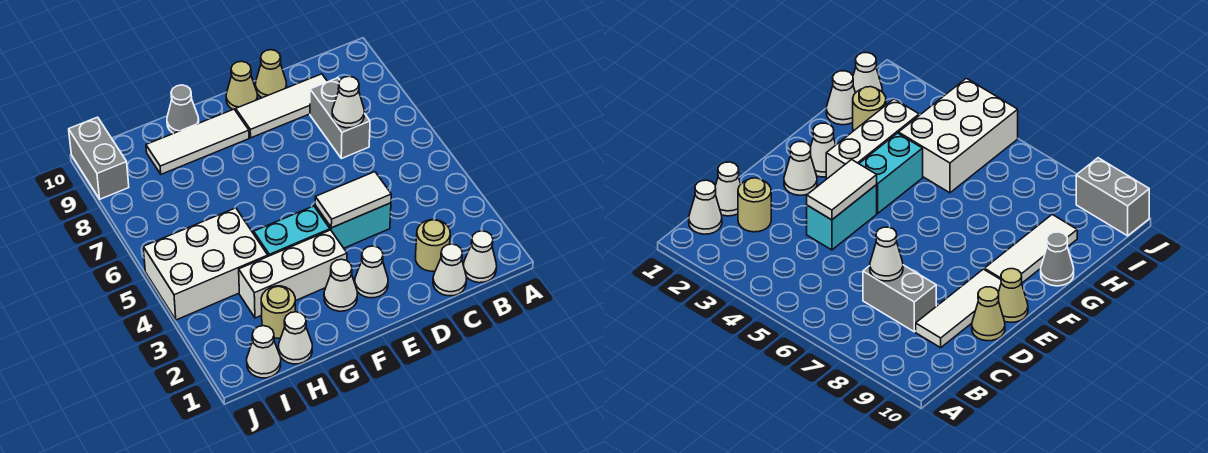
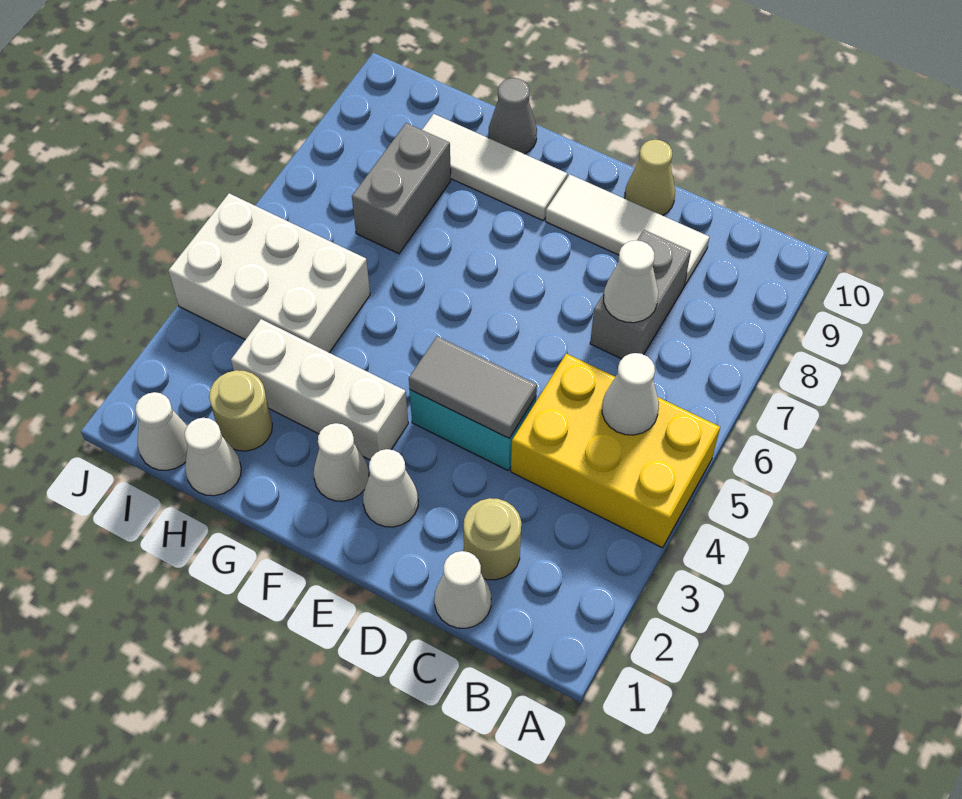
none -> yellow 2x3 brick [511,354,720,548]
white 1x1 cone [463,231,497,283] -> white 1x1 cone moved to [602,353,659,435]
white 1x2 tile [315,172,391,228] -> grey 1x2 tile [409,336,537,438]
tan 1x1 cone [226,61,257,111] -> none
cyan 1x2 brick [254,206,330,256] -> none
grey 1x2 brick [69,117,129,199] -> grey 1x2 brick moved to [352,123,451,254]

